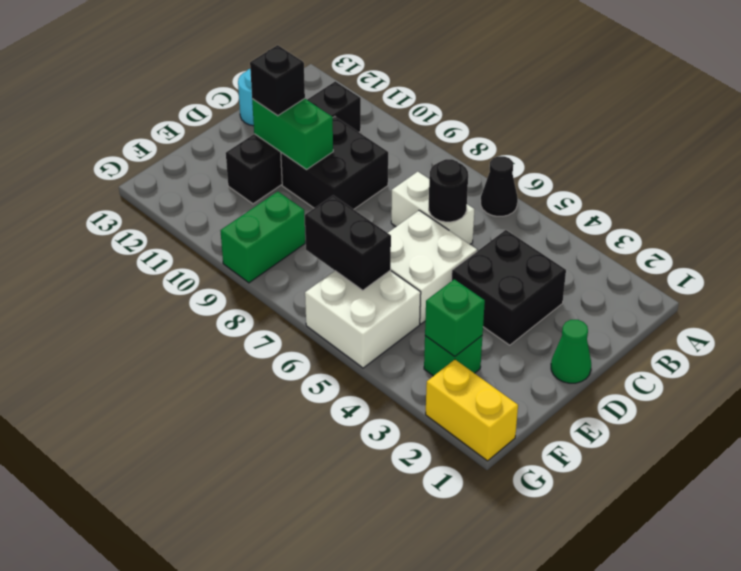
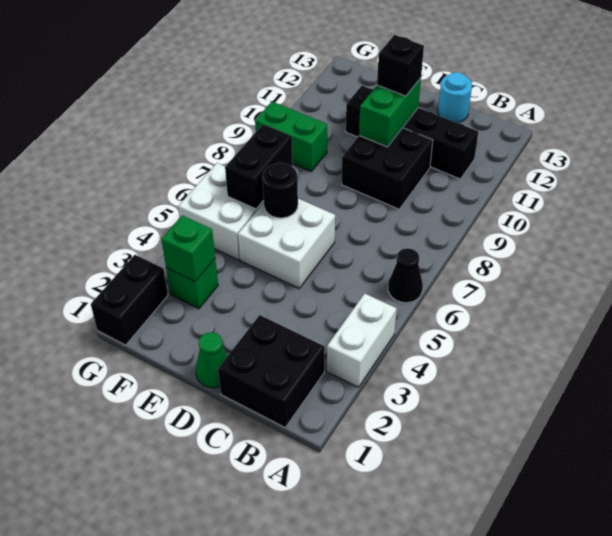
black 2x2 brick [451,230,566,345] -> black 2x2 brick moved to [218,315,325,427]
white 1x2 brick [391,172,474,244] -> white 1x2 brick moved to [327,294,397,387]
black 1x1 round brick [429,159,468,222] -> black 1x1 round brick moved to [262,163,298,218]
yellow 1x2 brick [426,360,518,461] -> black 1x2 brick [91,255,168,345]

